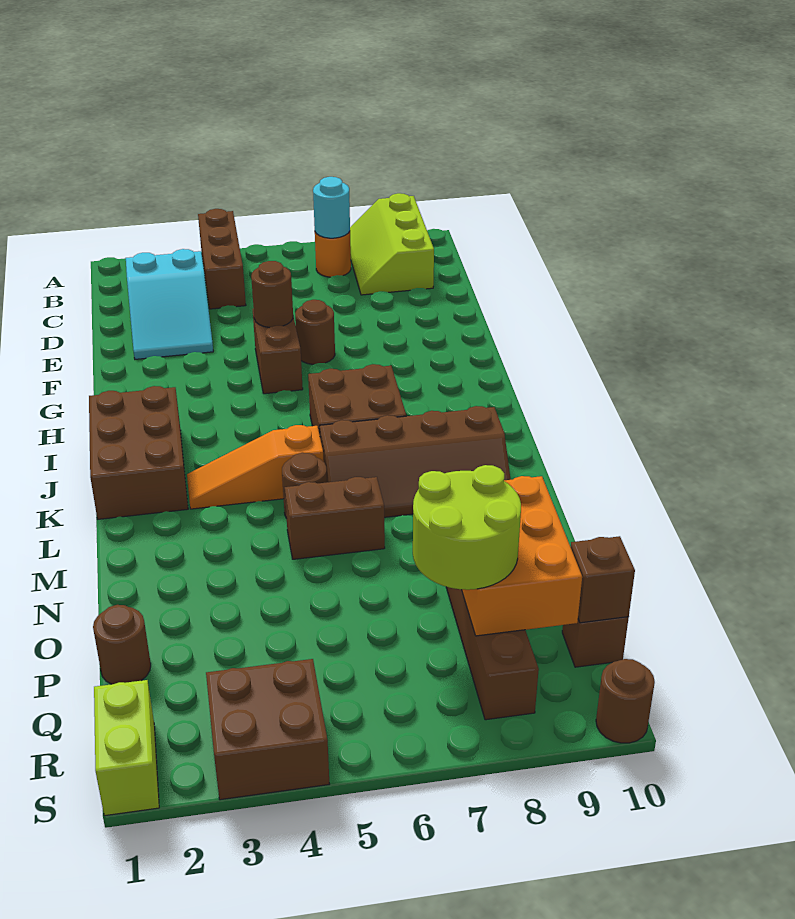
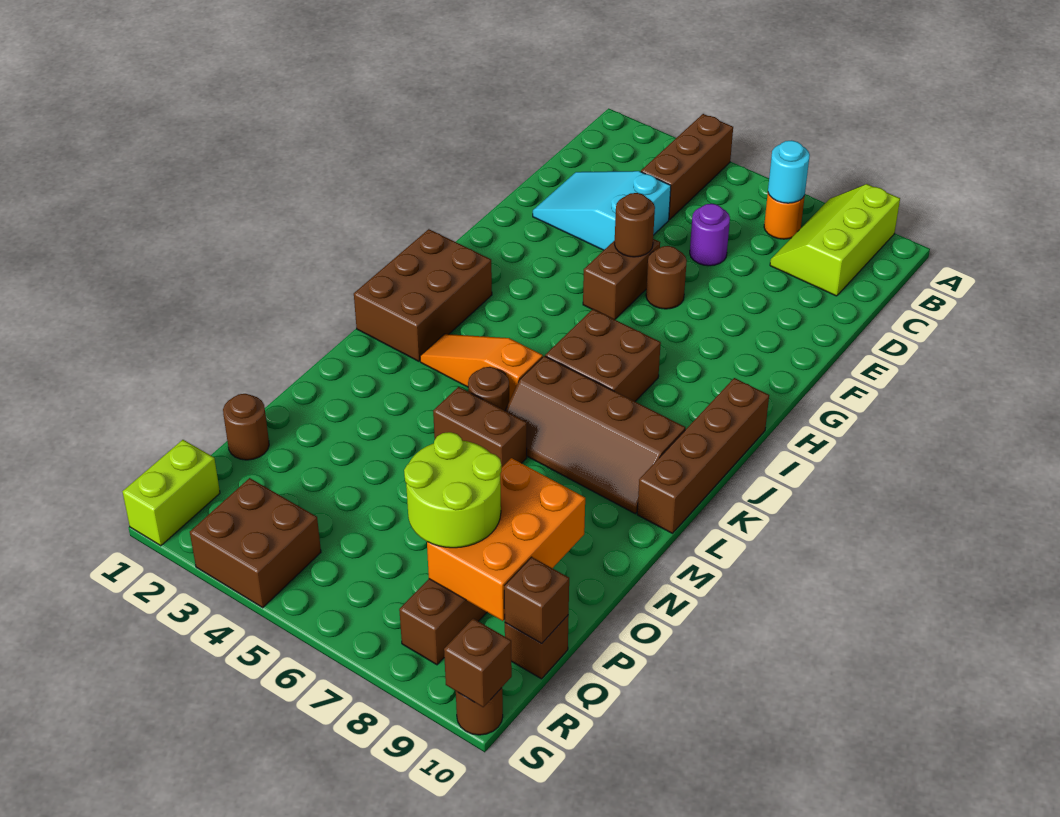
cyan 2x3 slope [126,249,213,359] -> cyan 2x3 slope turned to [533,171,671,250]
none -> purple 1x1 round brick [690,204,730,266]
none -> brown 1x4 brick [637,378,769,533]
none -> brown 1x1 brick [444,618,512,707]

